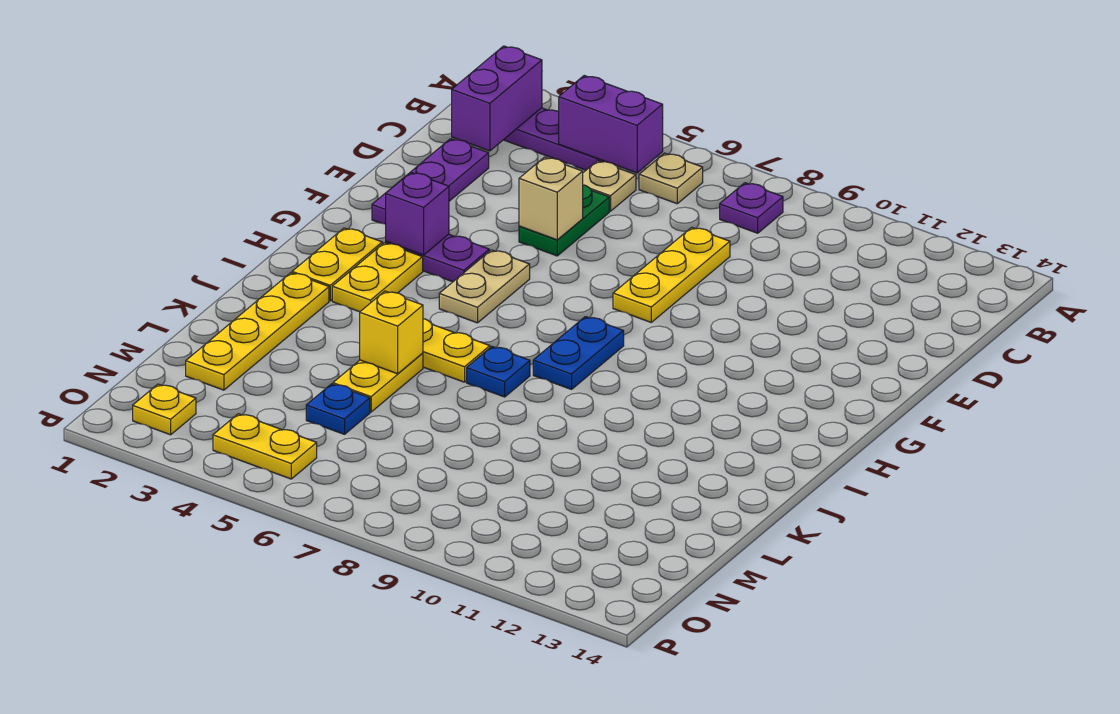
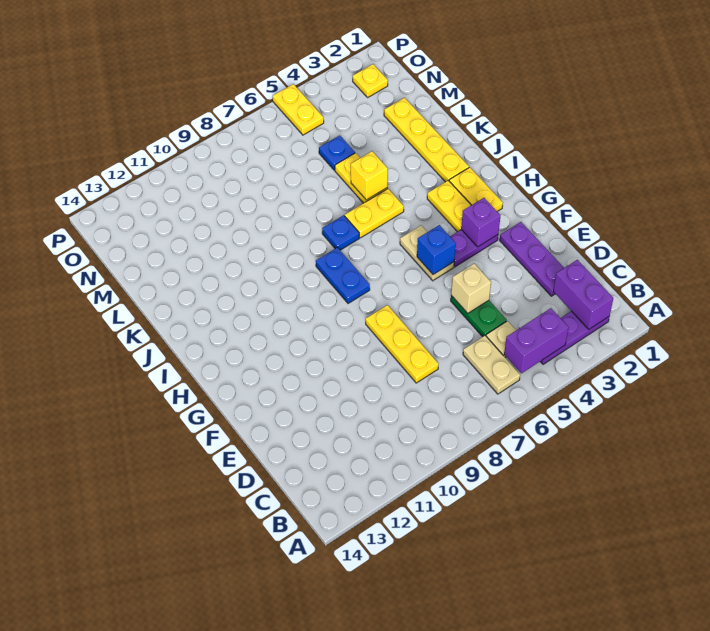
tan 1x1 plate [639,153,703,204] -> tan 1x2 plate [463,336,520,394]
purple 1x1 plate [720,183,783,233] -> none
none -> blue 1x1 brick [417,225,456,275]
yellow 1x2 plate [213,414,317,479] -> yellow 1x2 plate turned to [273,84,324,135]

